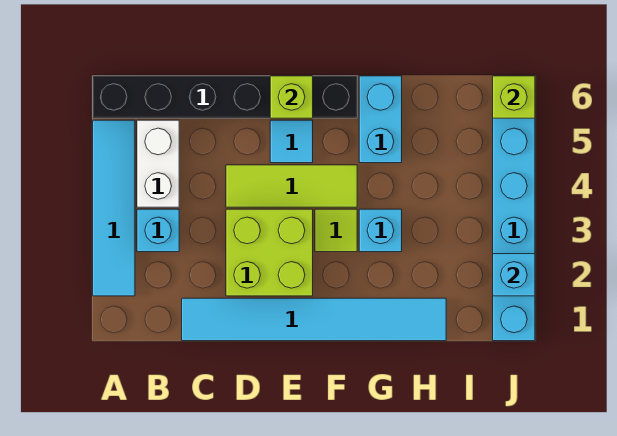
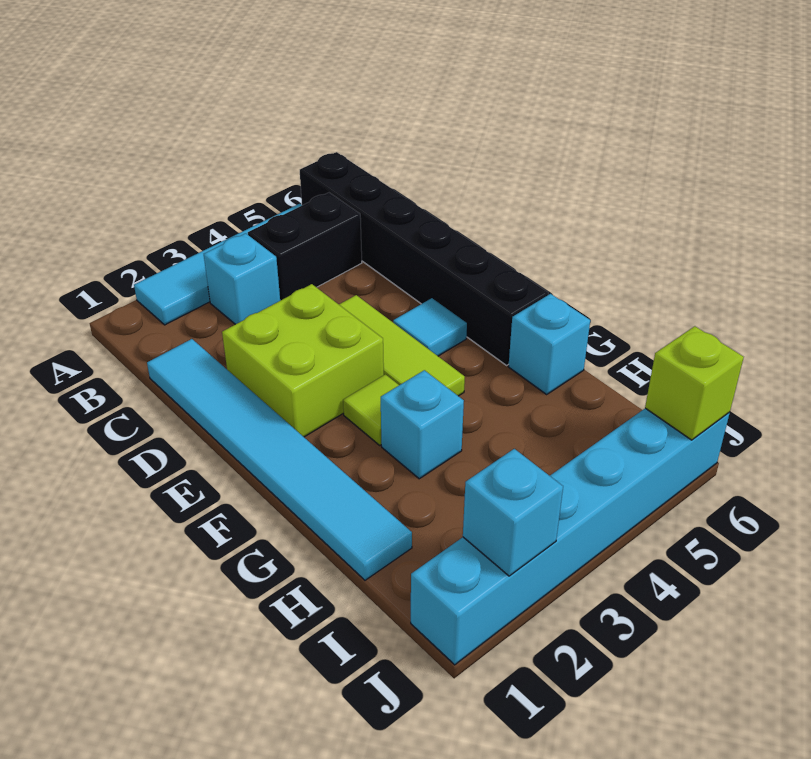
white 1x2 brick [137,120,179,207] -> black 1x2 brick [248,193,362,300]
lime 1x1 brick [270,76,313,118] -> none
cyan 1x2 brick [359,76,402,163] -> cyan 1x1 brick [508,294,590,394]

